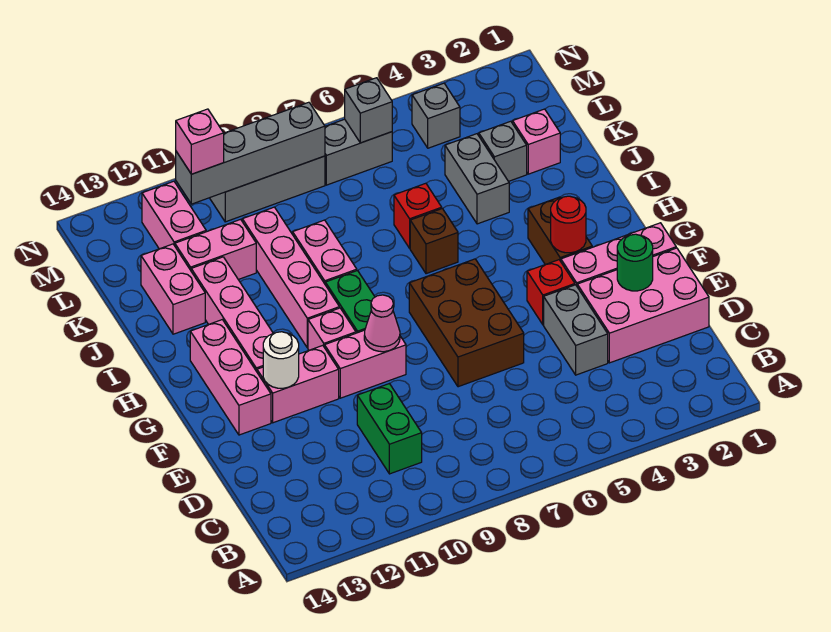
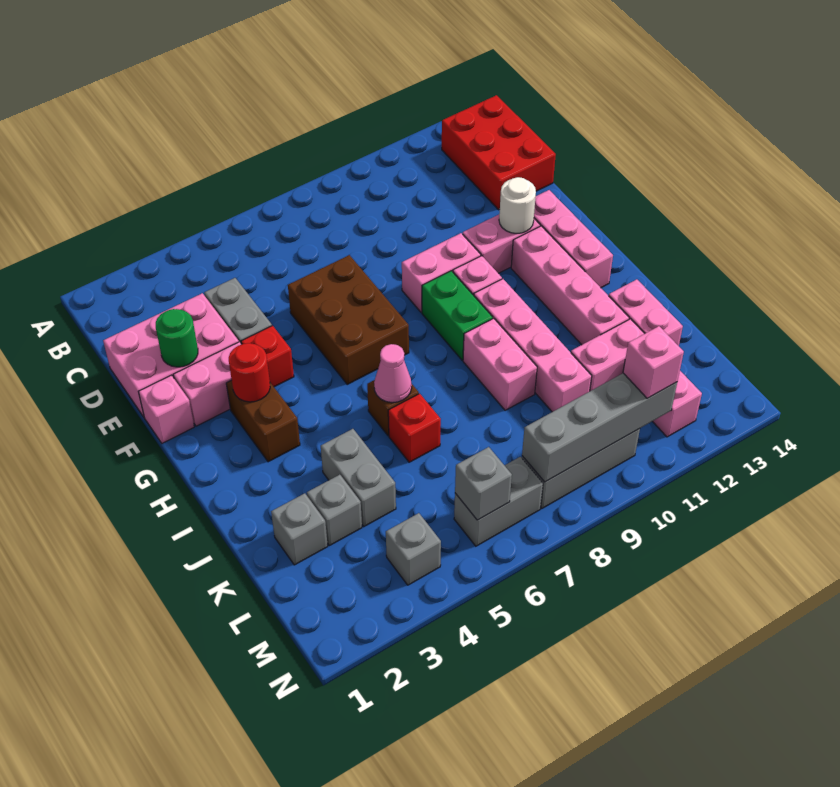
none -> red 2x3 brick [442,95,556,210]
green 1x2 brick [357,384,422,474] -> none
pink 1x1 cone [364,295,400,352] -> pink 1x1 cone moved to [374,344,412,403]
pink 1x1 brick [513,109,560,174] -> grey 1x1 brick [271,493,328,565]

